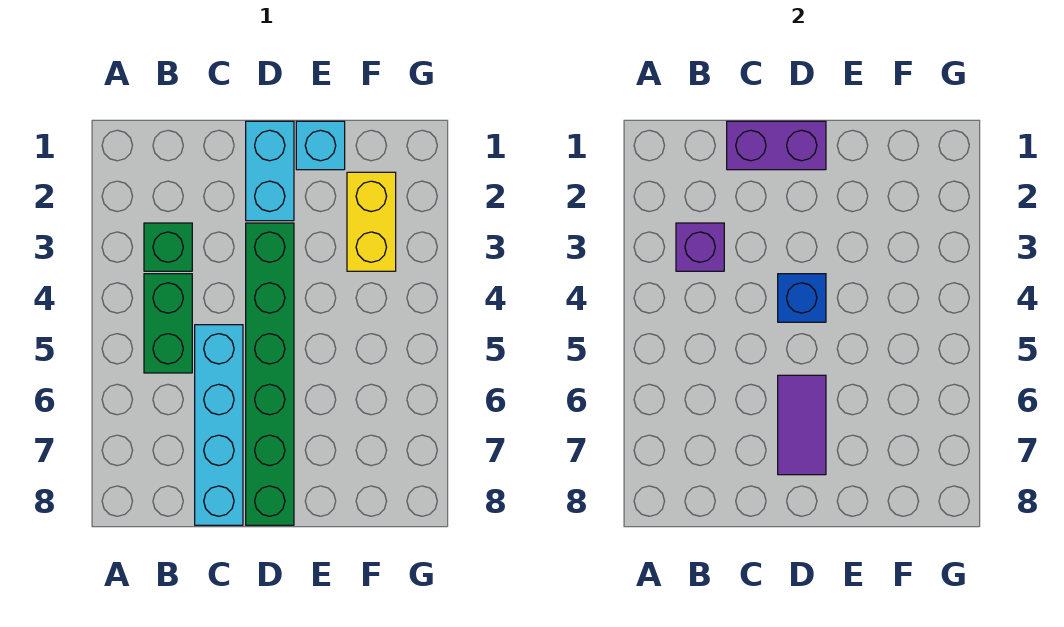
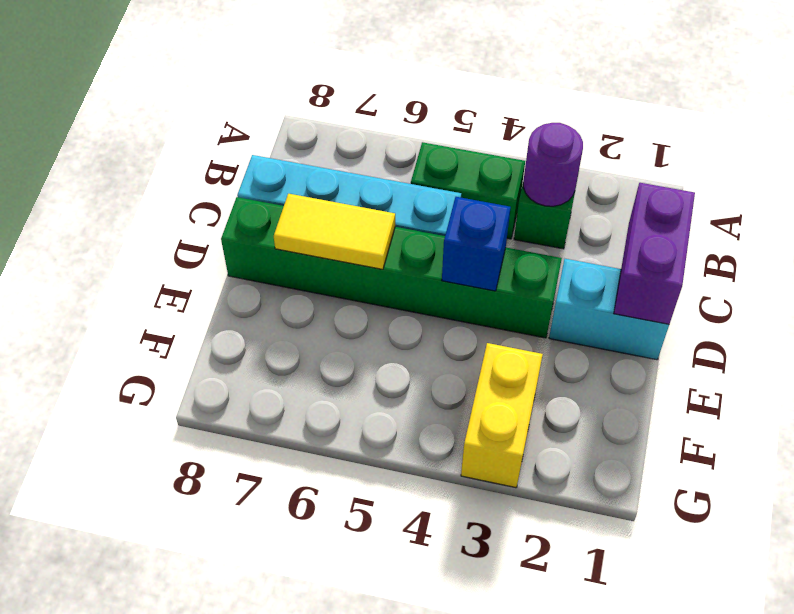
purple 1x1 brick [676,223,724,271] -> purple 1x1 round brick [523,123,583,206]
purple 1x2 tile [778,375,826,475] -> yellow 1x2 tile [274,194,395,269]
cyan 1x1 brick [296,121,345,170] -> none
yellow 1x2 brick [347,172,396,271] -> yellow 1x2 brick turned to [461,343,543,488]

